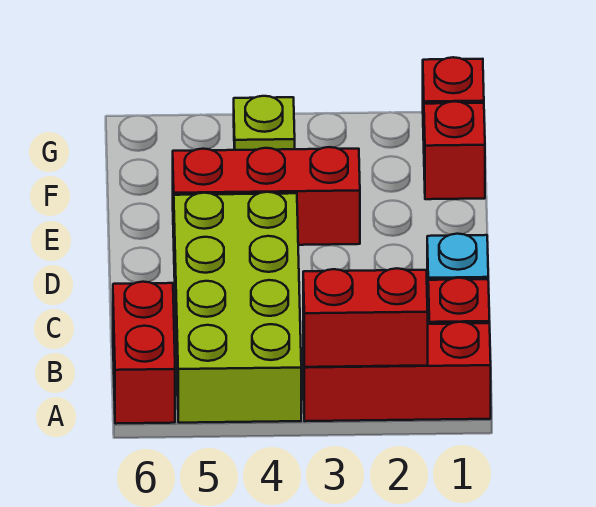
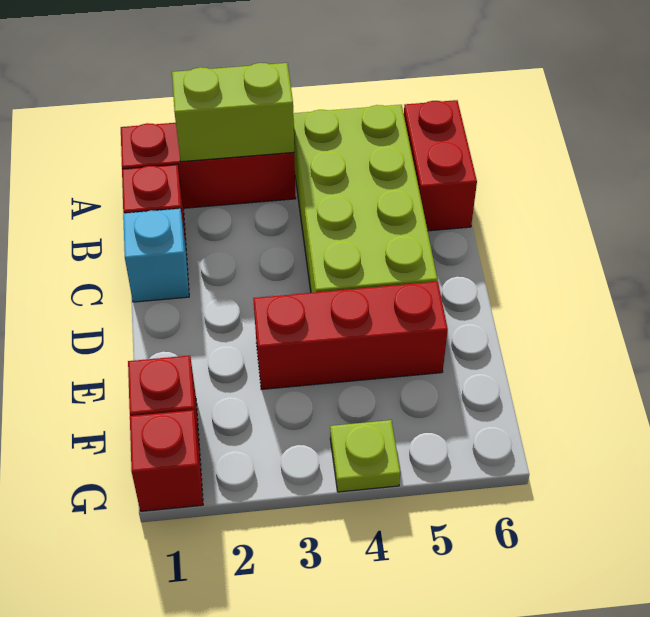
red 1x2 brick [303,268,428,367] -> lime 1x2 brick [172,63,294,162]

